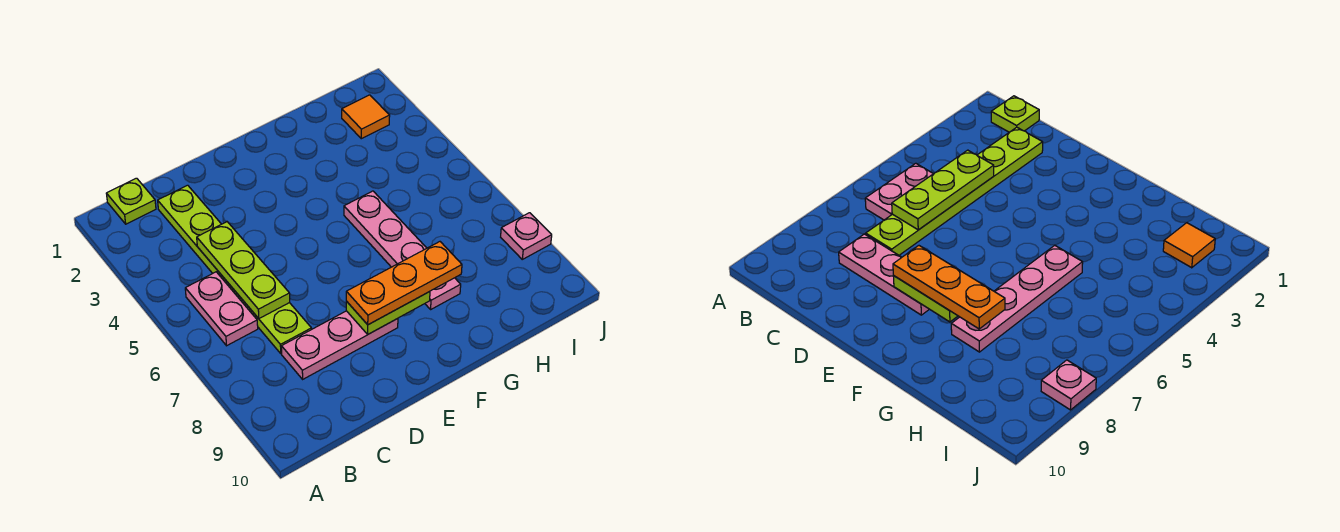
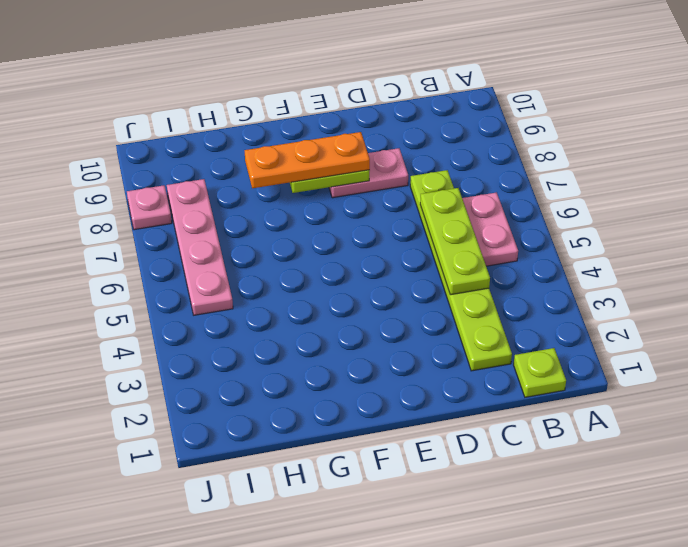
pink 1x3 plate [282,311,398,379] -> pink 1x2 plate [329,148,408,198]
pink 1x4 plate [344,191,461,309] -> pink 1x4 plate moved to [167,179,233,315]
orange 1x1 tile [342,95,390,139] -> none

